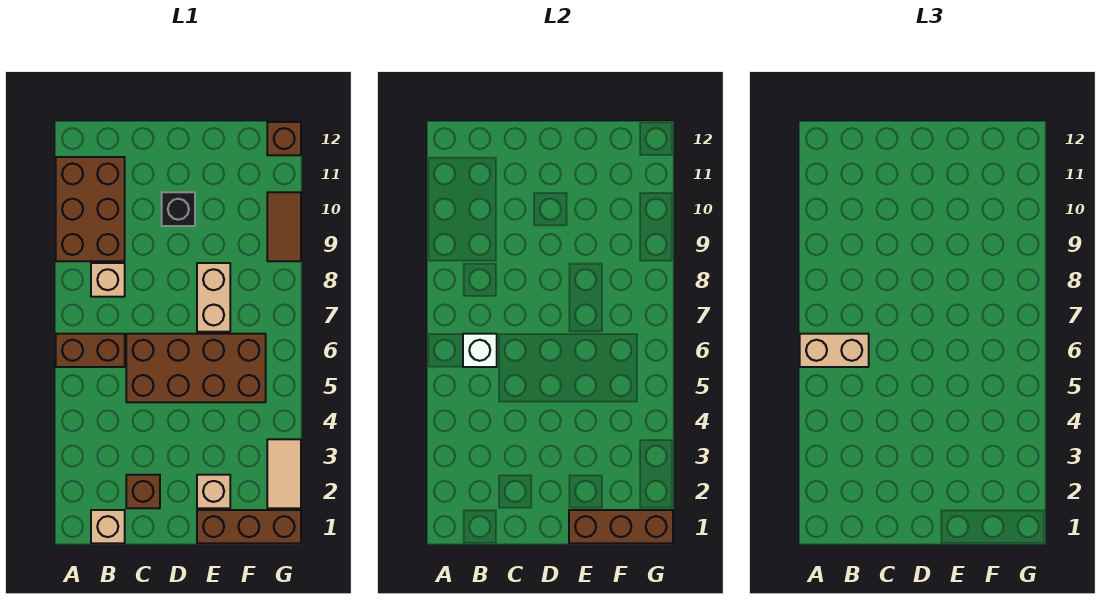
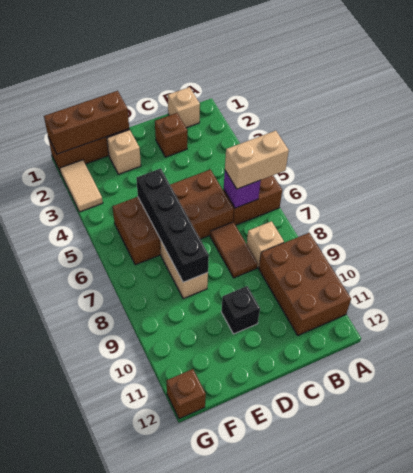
white 1x1 brick [463,334,497,367] -> purple 1x1 brick [224,171,261,208]
none -> black 1x4 brick [136,169,209,282]
brown 1x2 tile [267,192,301,261] -> brown 1x2 tile moved to [210,222,258,278]

